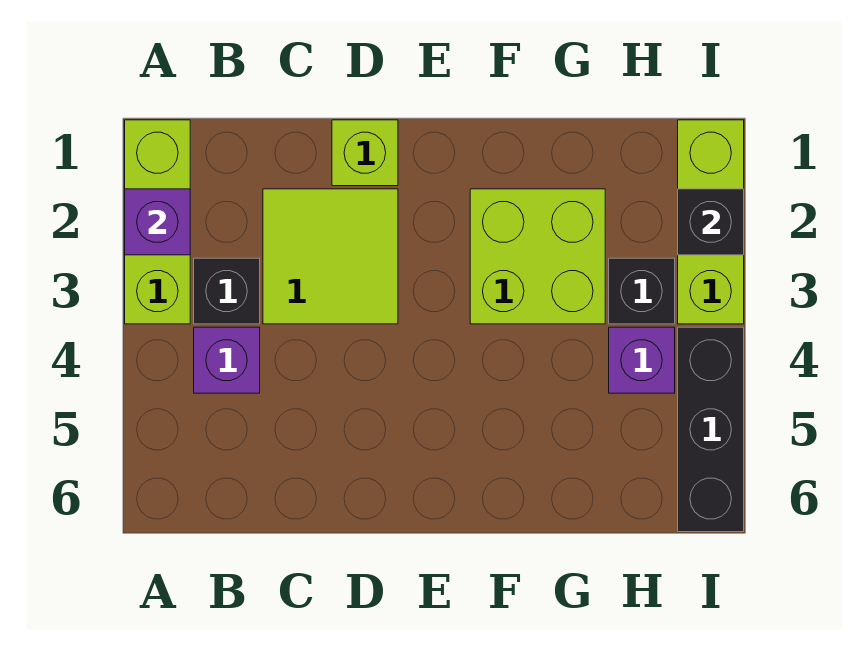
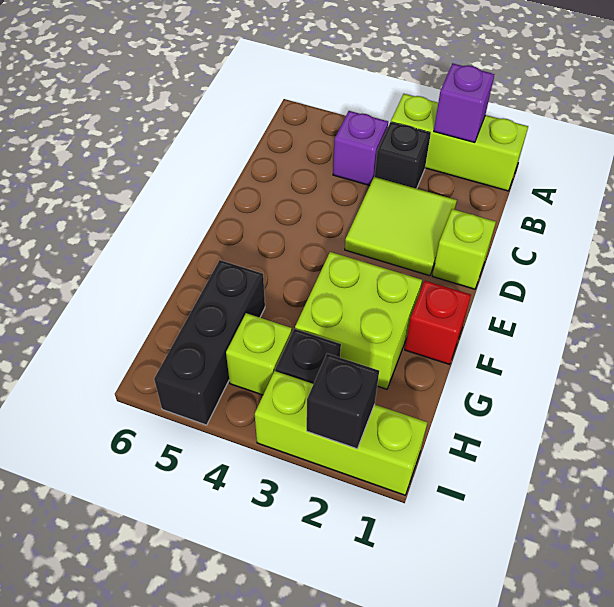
none -> red 1x1 brick [405,281,471,364]
purple 1x1 brick [609,327,675,393] -> lime 1x1 brick [226,313,292,395]
black 1x3 brick [678,327,744,532] -> black 1x3 brick turned to [154,260,265,425]

